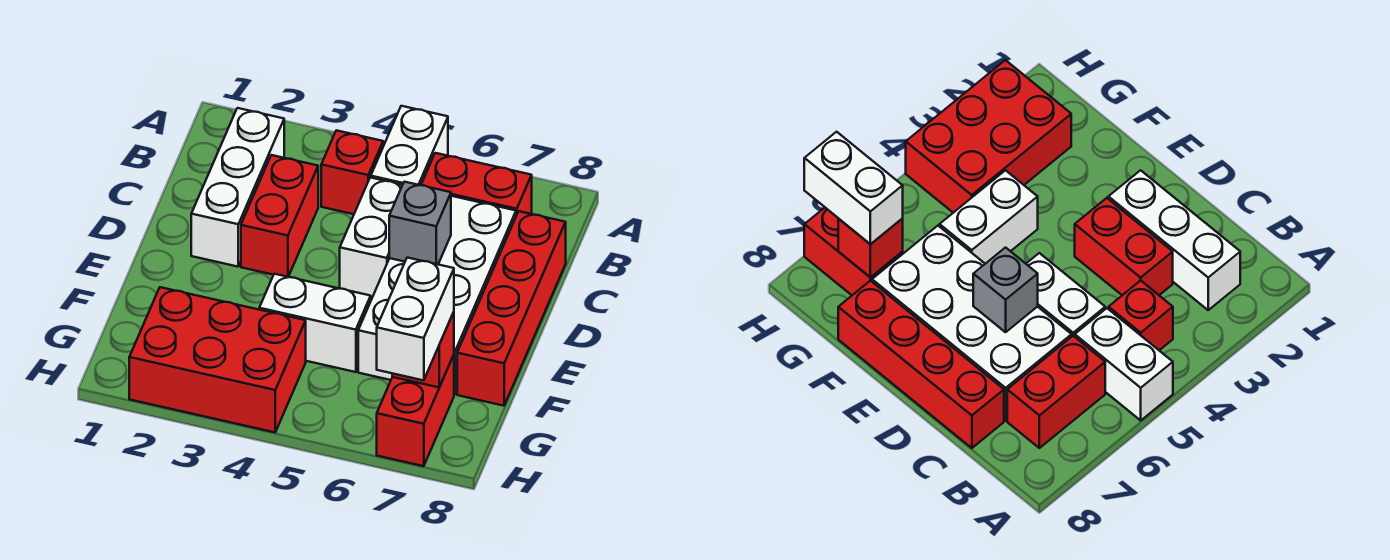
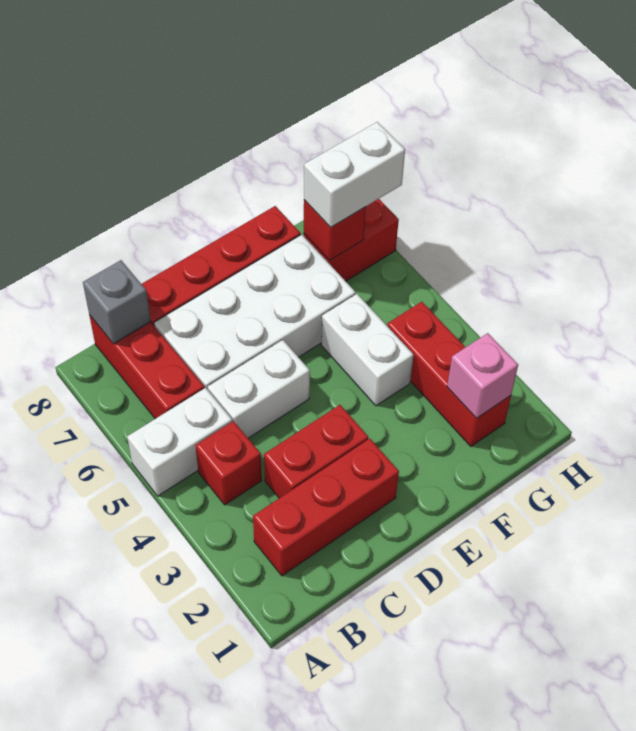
white 1x3 brick [191,108,284,267] -> red 1x3 brick [253,439,399,576]
red 1x2 brick [421,153,532,216] -> red 1x3 brick [89,315,204,419]
grey 1x1 brick [389,182,451,264] -> grey 1x1 brick moved to [83,260,151,344]
red 2x3 brick [129,287,306,432] -> red 1x3 brick [387,302,511,446]
none -> pink 1x1 brick [447,333,518,418]

